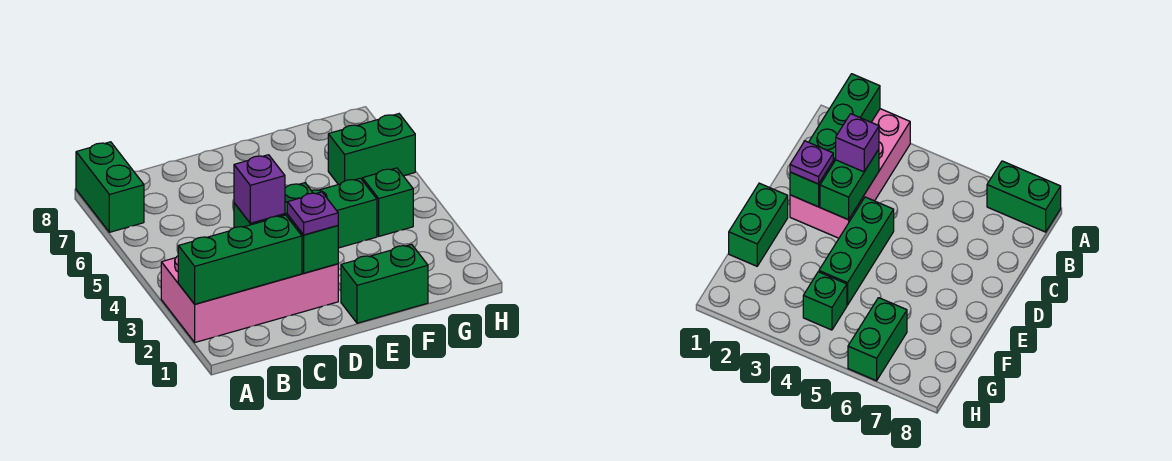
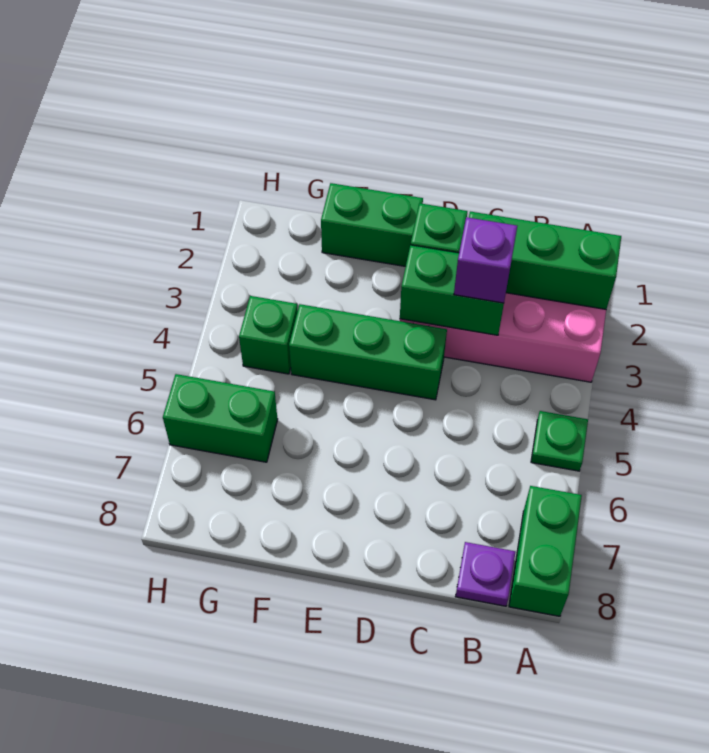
none -> green 1x1 plate [531,411,588,471]
purple 1x1 plate [287,192,338,235] -> purple 1x1 plate moved to [455,542,515,606]

